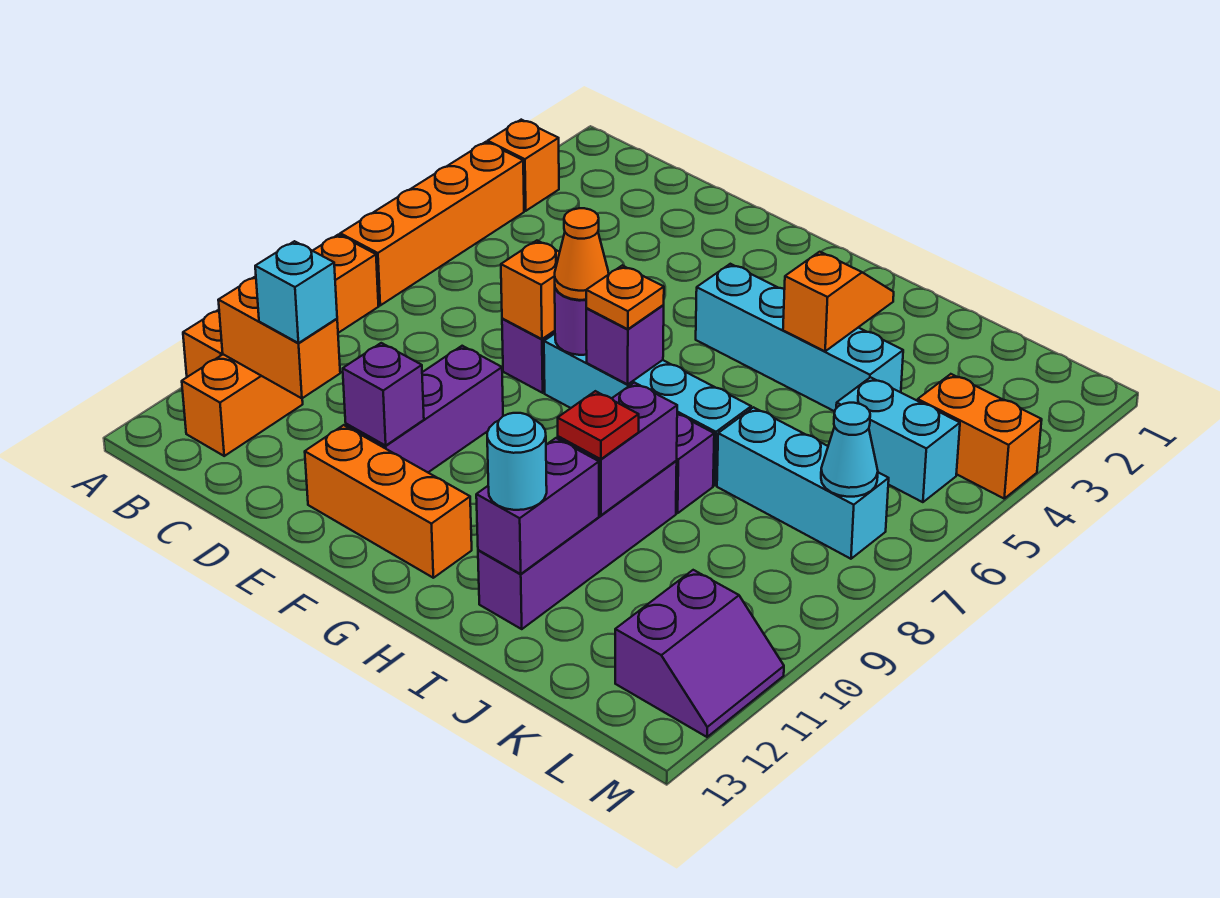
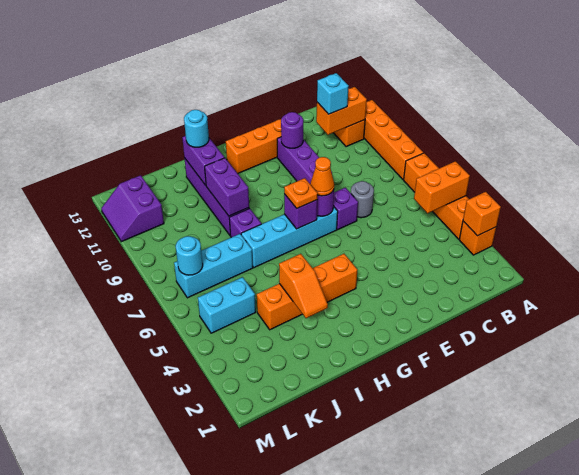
none -> grey 1x1 round brick [351,181,374,218]
orange 1x1 brick [501,241,560,339] -> orange 1x1 brick moved to [463,192,501,236]
purple 1x1 brick [343,343,424,446] -> purple 1x1 round brick [281,112,303,148]
cyan 1x4 brick [696,264,903,411] -> orange 1x4 brick [257,254,357,330]
red 1x1 plate [558,391,639,459] -> none
orange 1x2 brick [918,374,1042,498] -> orange 1x2 brick moved to [414,161,470,213]
cyan 1x1 cone [821,403,878,497] -> cyan 1x1 round brick [176,236,203,275]

